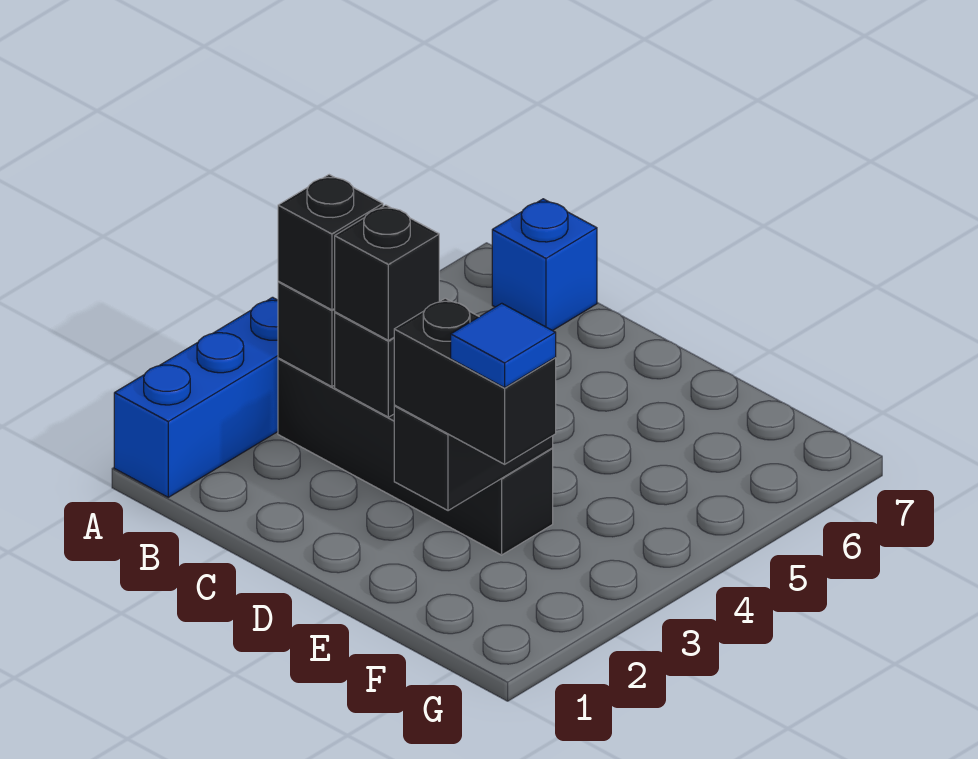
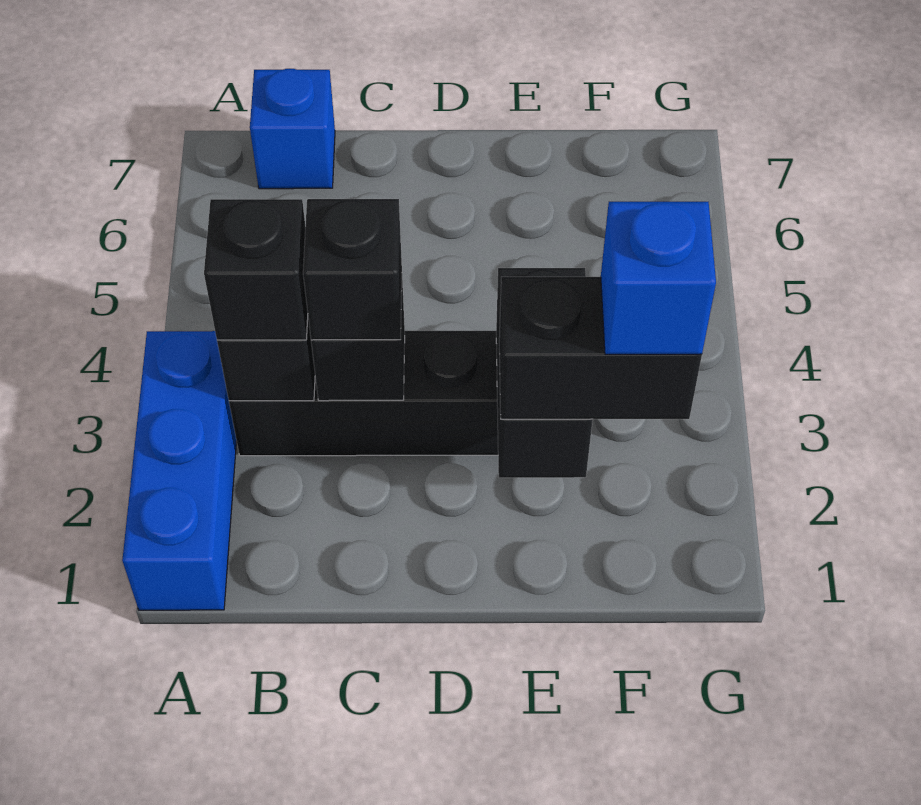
blue 1x1 tile [451,303,556,388] -> blue 1x1 brick [601,202,716,354]

